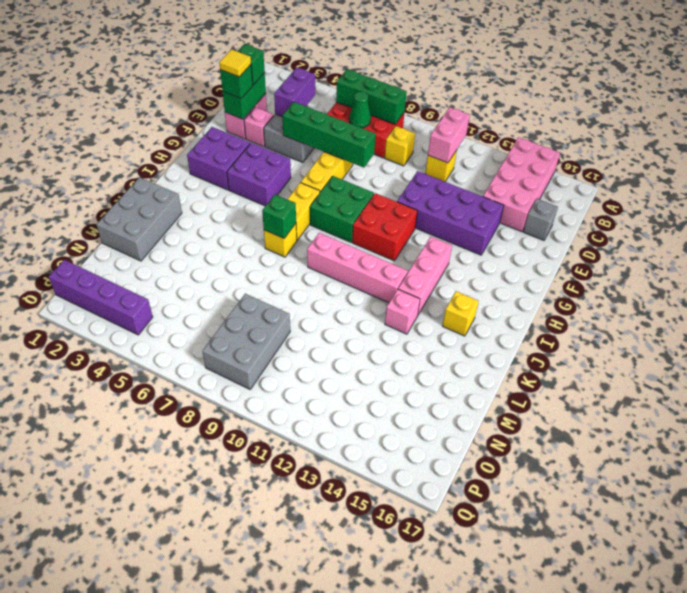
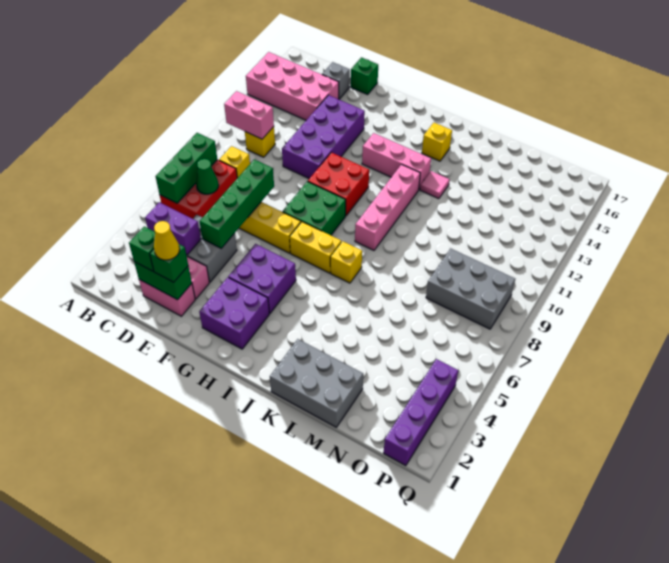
yellow 1x1 tile [219,49,251,77] -> yellow 1x1 cone [154,221,180,260]
green 1x1 brick [262,195,296,238] -> green 1x1 brick moved to [351,57,378,95]
pink 1x1 brick [385,289,420,334] -> pink 1x1 tile [420,171,450,199]

